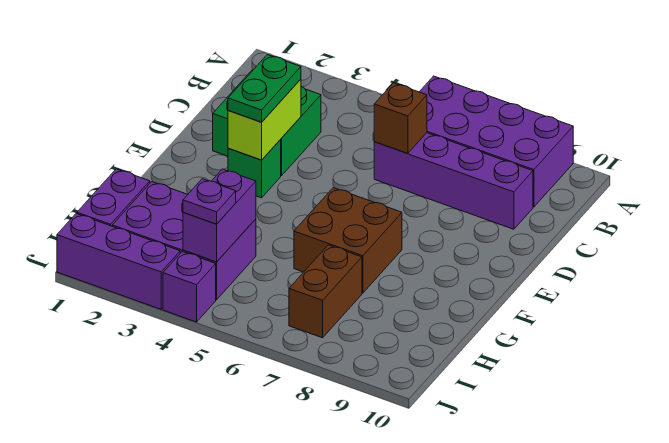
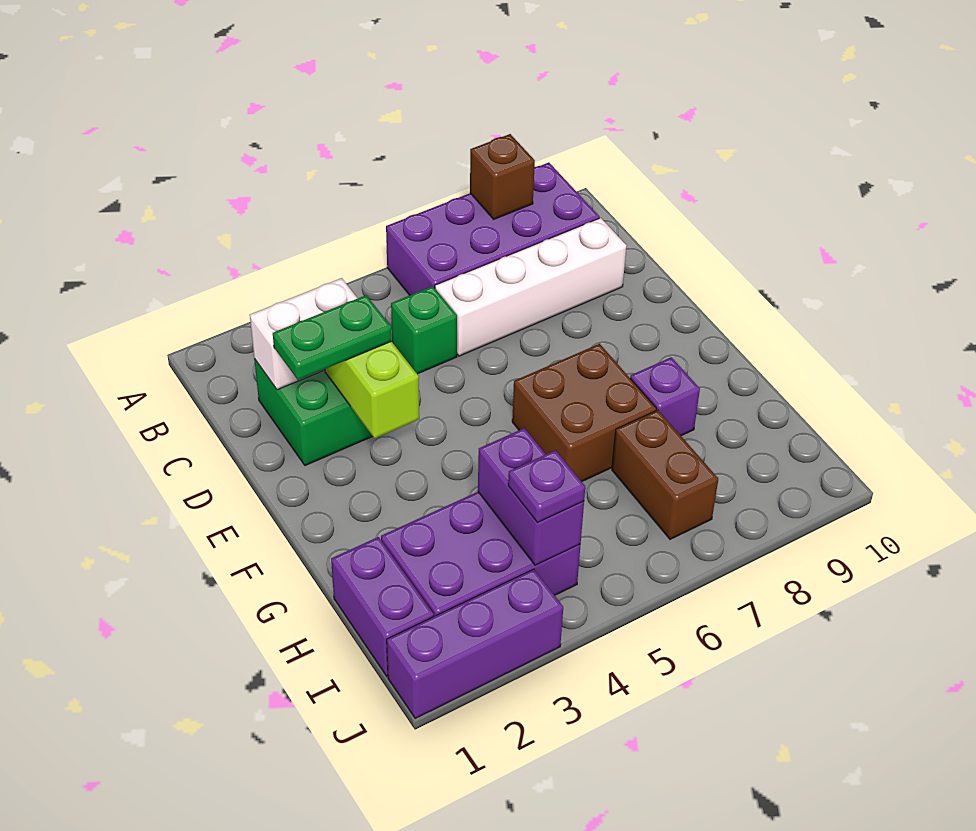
none -> white 1x2 brick [250,278,358,390]
purple 1x4 brick [374,133,533,229] -> white 1x4 brick [435,218,627,356]
brown 1x1 brick [374,83,427,153] -> brown 1x1 brick moved to [470,134,535,219]
green 1x2 plate [228,55,301,122] -> green 1x2 plate turned to [273,295,392,380]
green 1x1 brick [228,140,281,198] -> green 1x1 brick moved to [391,286,457,374]
purple 1x1 brick [163,252,216,322] -> purple 1x1 brick moved to [630,357,700,436]

